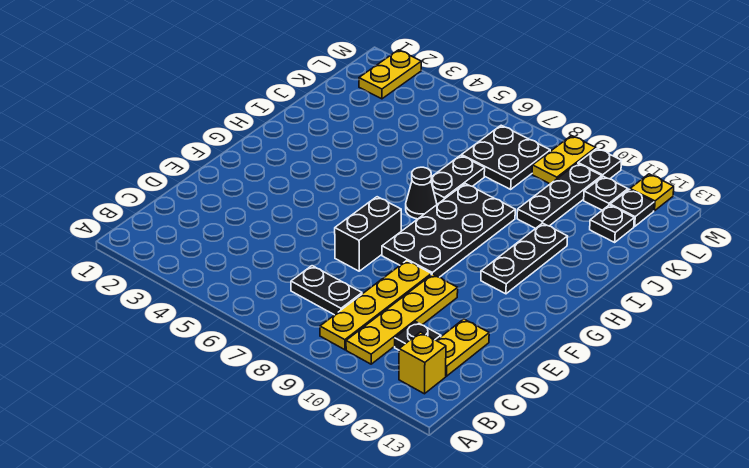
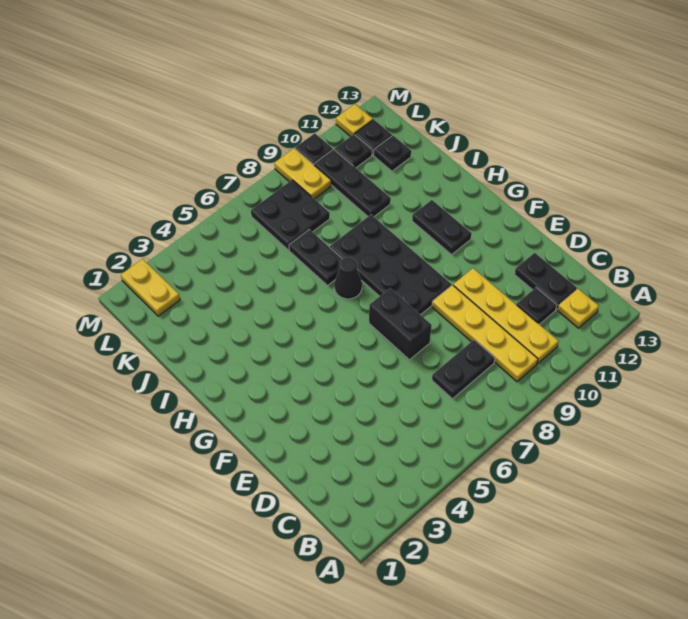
yellow 1x1 brick [399,332,446,394] -> yellow 1x1 plate [558,289,599,328]
yellow 1x2 plate [436,319,489,376] -> black 1x2 plate [515,253,577,310]
black 1x3 plate [481,223,568,294] -> black 1x2 plate [412,200,472,255]

